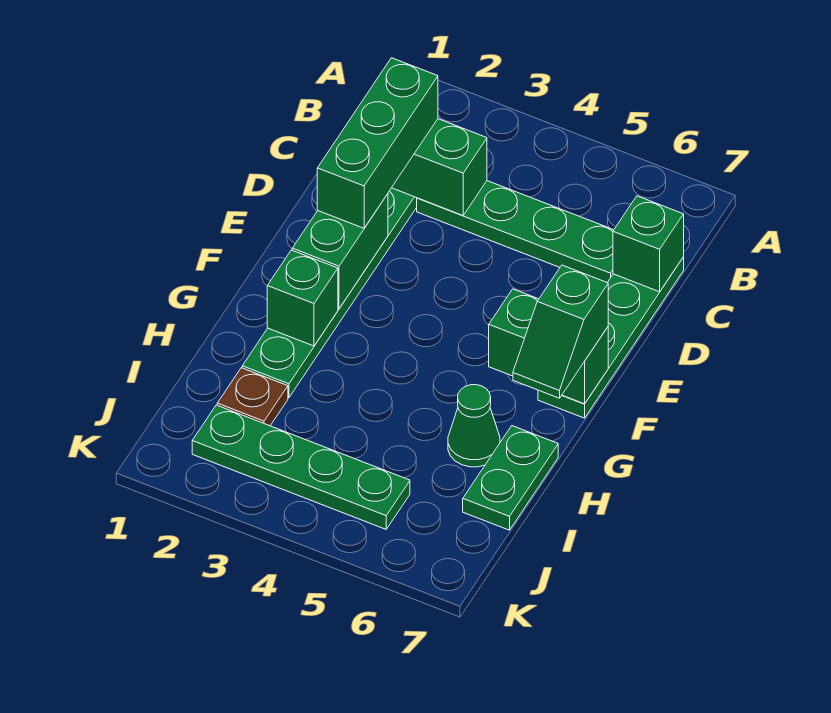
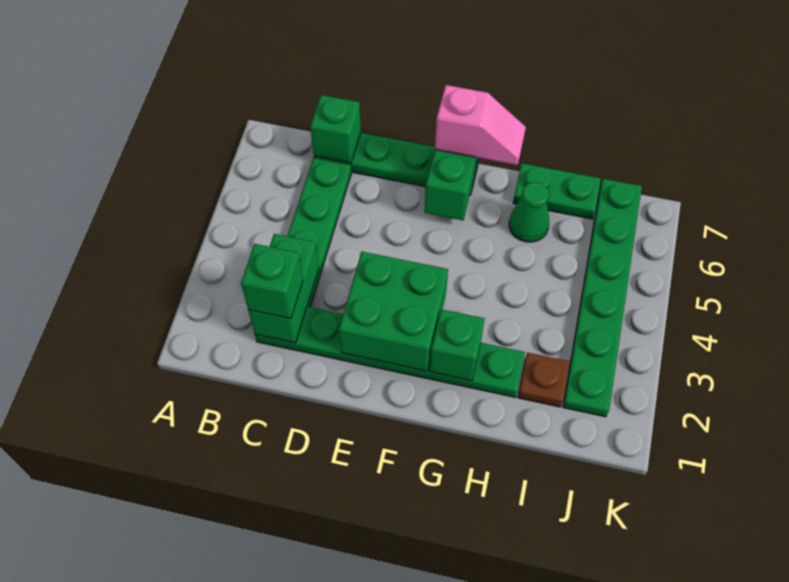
green 1x3 brick [317,58,438,228] -> green 1x1 brick [241,244,303,319]
green 1x2 brick [292,194,388,309] -> green 2x2 brick [339,252,448,371]
green 1x2 slope [513,265,608,398] -> pink 1x2 slope [435,85,526,165]
green 1x4 plate [192,405,410,529] -> green 1x6 plate [563,179,642,417]

